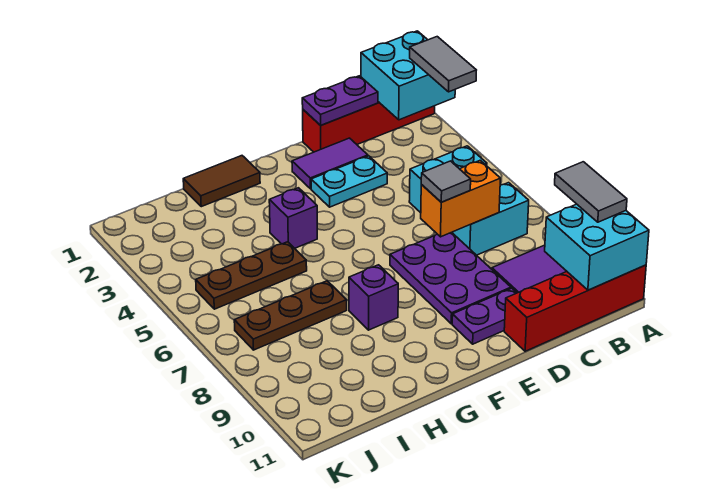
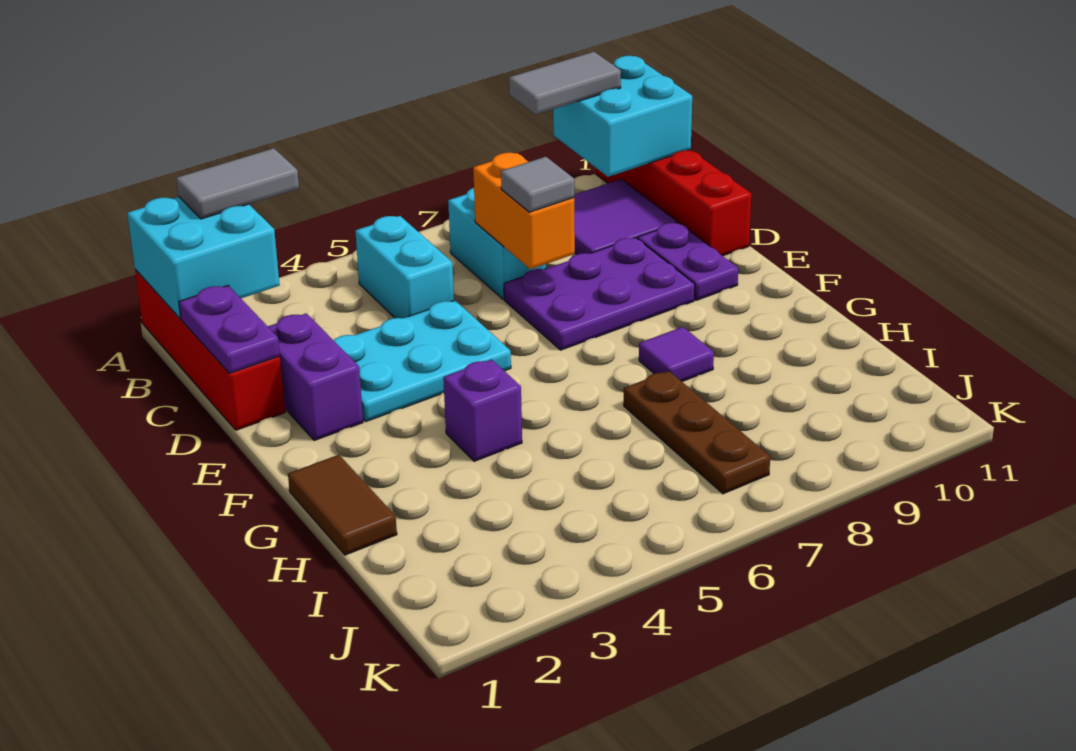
purple 1x2 tile [292,138,368,189] -> purple 1x2 brick [268,313,363,441]
cyan 1x2 plate [311,156,387,207] -> cyan 2x3 plate [333,300,511,422]
purple 1x1 brick [349,265,398,330] -> purple 1x1 tile [639,327,714,382]
brown 1x3 plate [196,242,307,309] -> none

